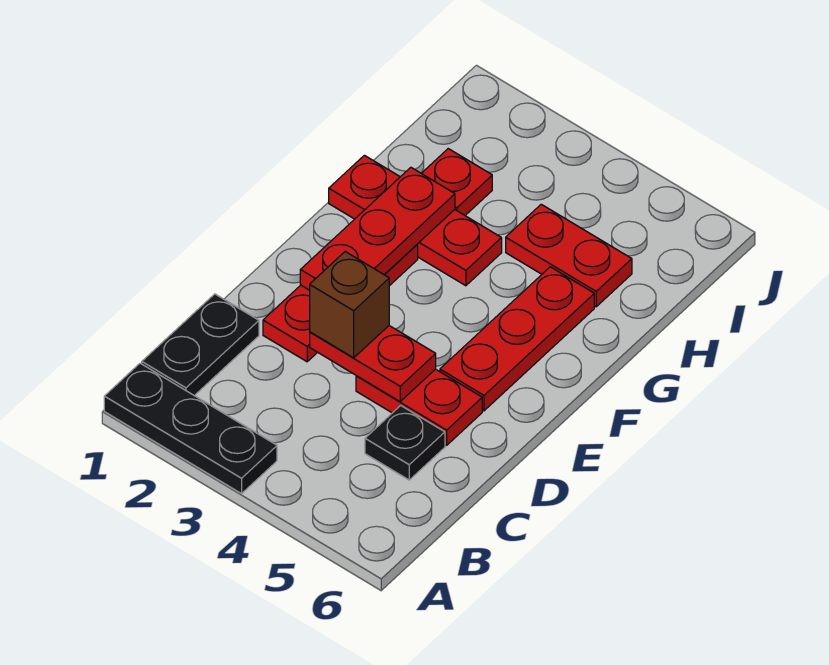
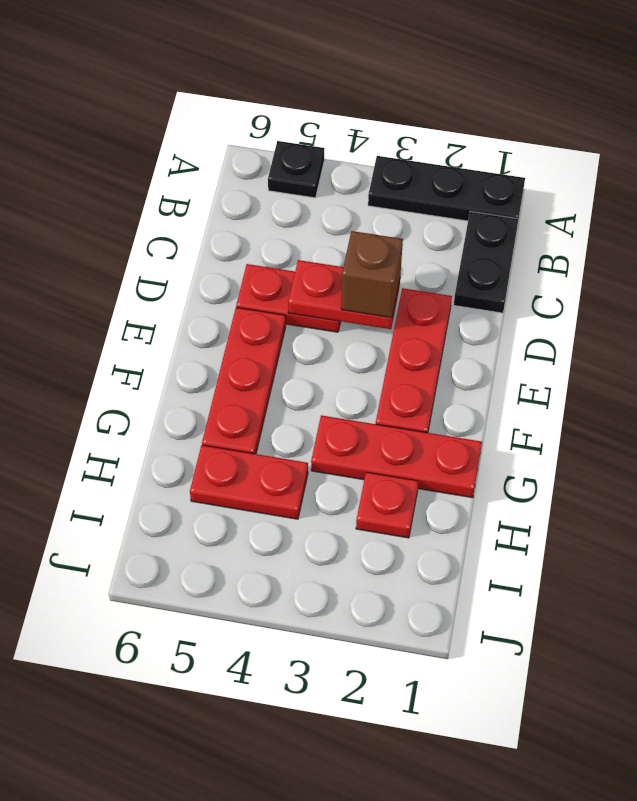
black 1x1 plate [365,405,445,480] -> black 1x1 plate moved to [268,141,325,198]
red 1x3 plate [300,167,455,290] -> none

